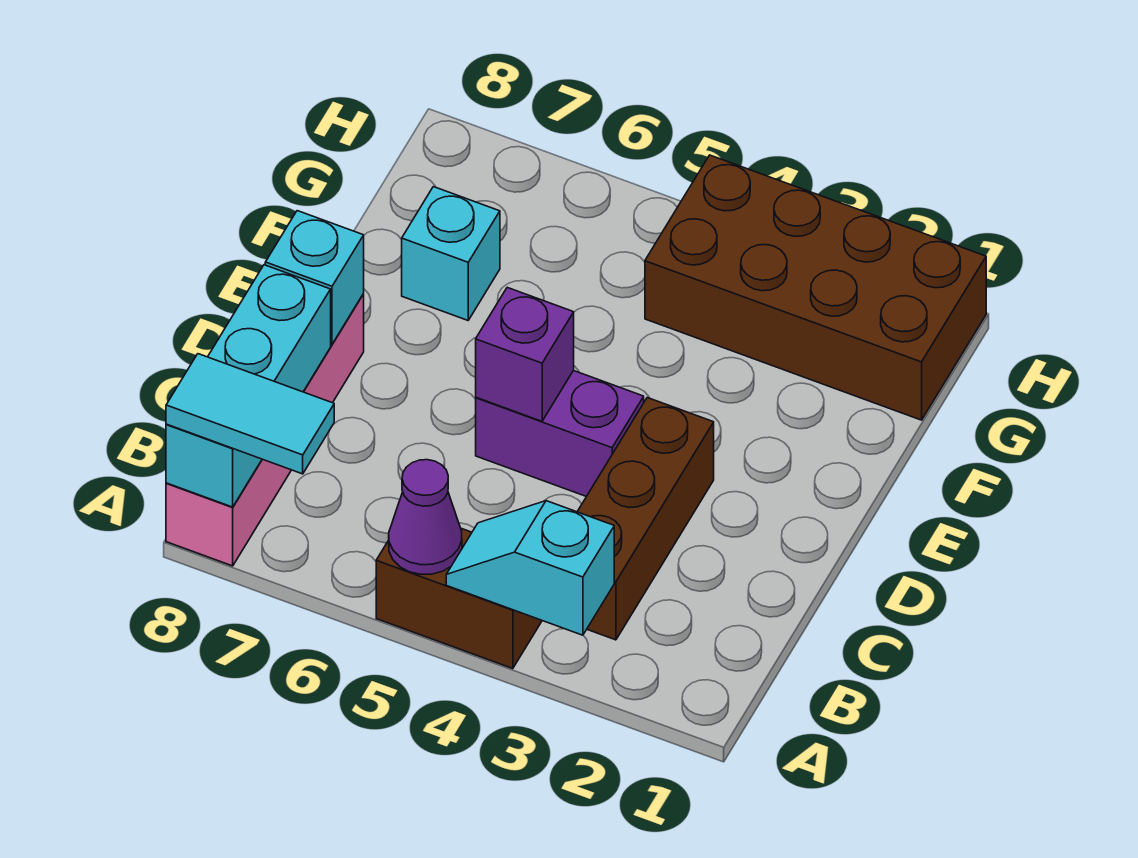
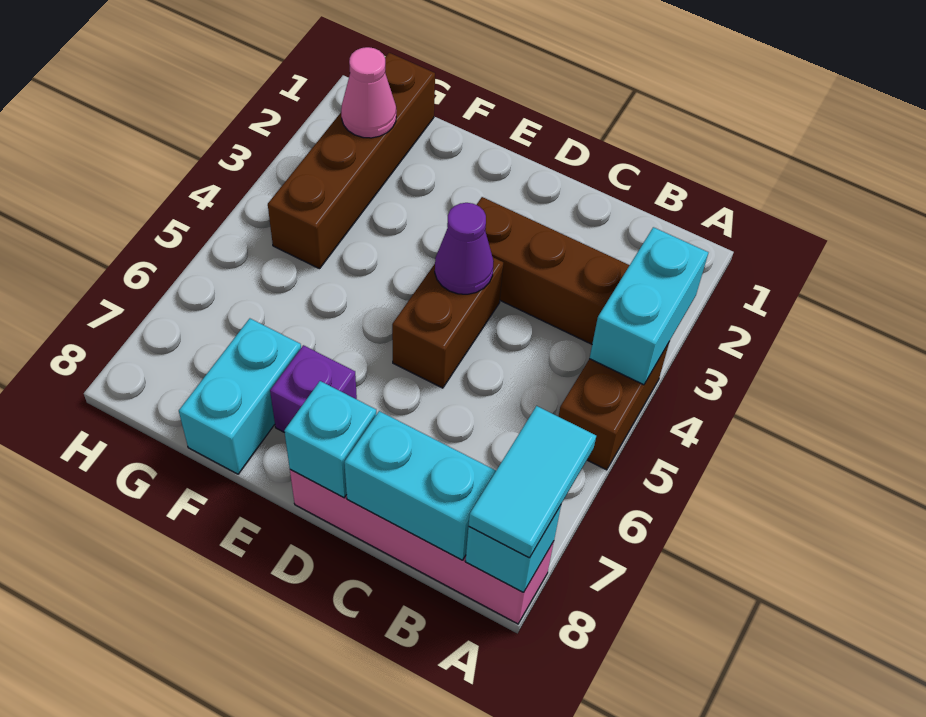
cyan 1x2 slope [446,501,614,635] -> cyan 1x2 brick [589,227,708,385]
purple 1x1 cone [389,460,462,574] -> purple 1x1 cone moved to [435,203,494,294]
purple 1x2 brick [476,371,644,497] -> brown 1x2 brick [392,258,503,388]
purple 1x1 brick [476,287,574,421] -> purple 1x1 brick moved to [270,345,357,433]
cyan 1x1 brick [402,187,500,320] -> cyan 1x2 brick [179,319,301,474]
brown 2x4 brick [645,155,986,420] -> brown 1x4 brick [268,53,435,269]
none -> pink 1x1 cone [341,47,396,138]

